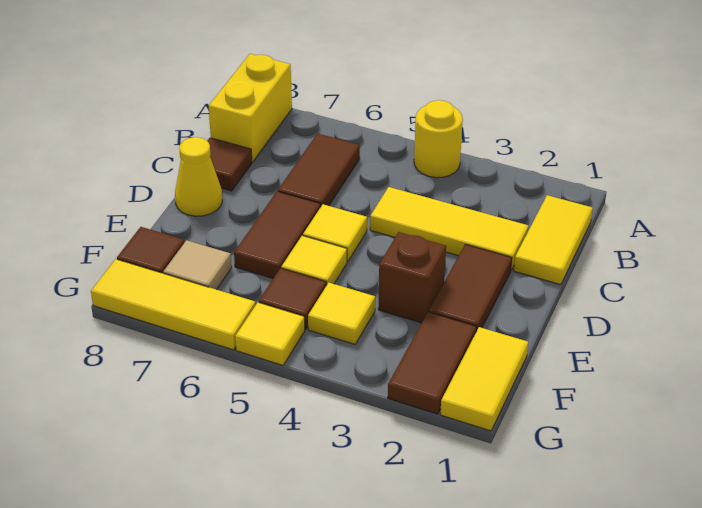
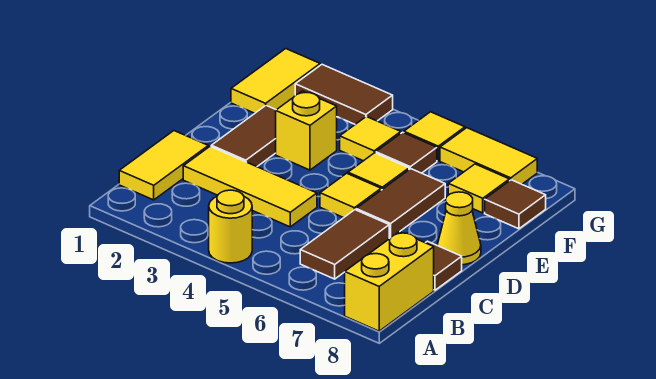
brown 1x1 brick [378,232,446,323] -> yellow 1x1 brick [276,91,337,170]
brown 1x2 tile [388,312,476,414] -> brown 1x2 tile turned to [295,65,393,124]
tan 1x1 tile [163,240,232,290] -> yellow 1x1 tile [448,164,509,213]
yellow 1x3 tile [91,259,255,350] -> yellow 1x2 tile [440,128,537,184]

